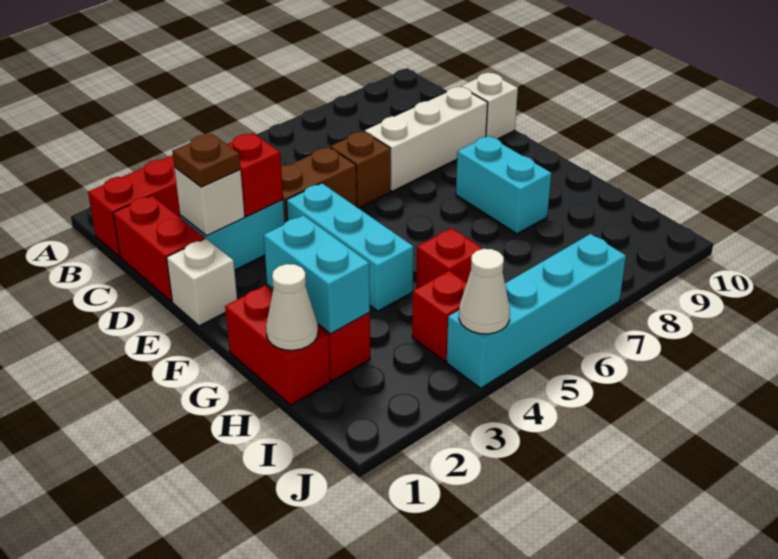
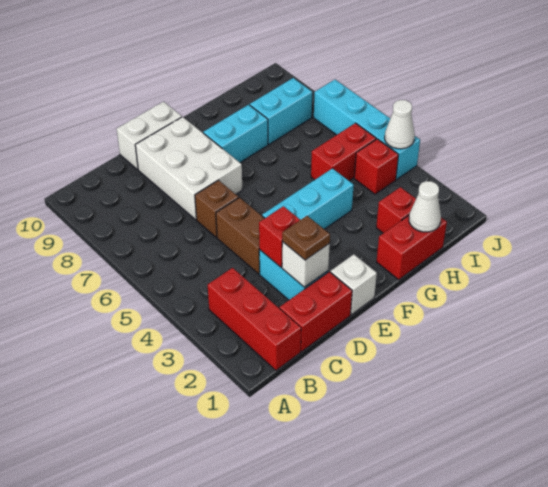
white 1x3 brick [365,87,488,191] -> white 2x3 brick [135,117,242,220]
white 1x1 brick [461,73,518,139] -> white 1x2 brick [117,102,182,169]
cyan 1x2 brick [264,215,370,334] -> cyan 1x2 brick moved to [250,78,312,144]
red 1x1 brick [416,228,483,289] -> red 1x2 brick [311,123,376,181]

